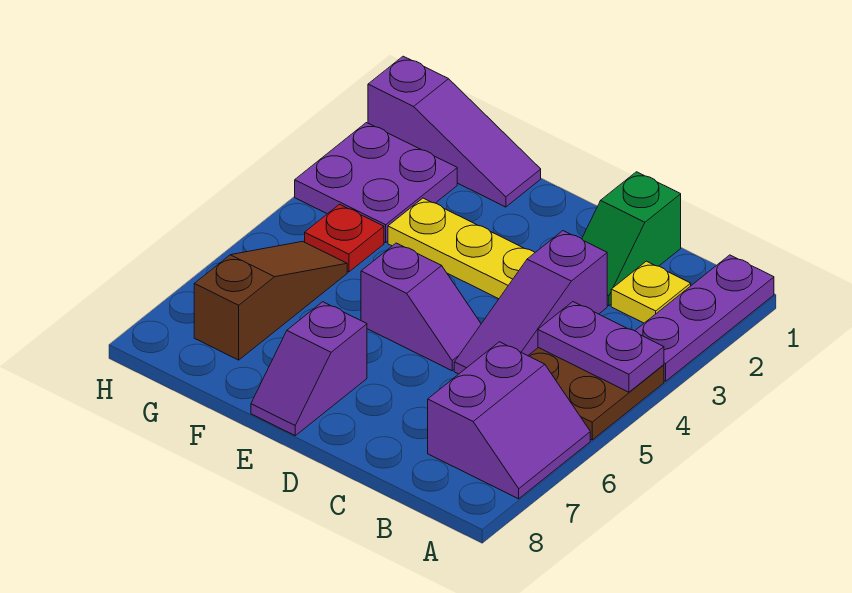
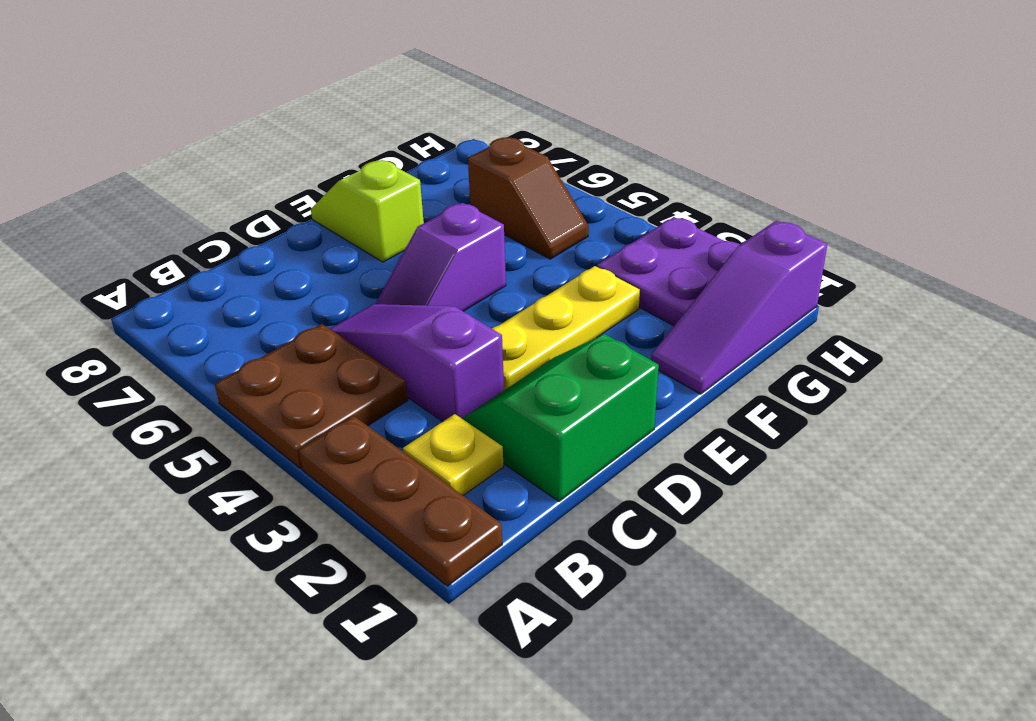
purple 1x3 plate [635,255,774,381] -> brown 1x3 plate [299,416,502,586]
purple 1x2 plate [538,302,664,392] -> none
purple 2x2 slope [428,342,590,499] -> none
green 1x2 slope [582,172,681,306] -> green 2x2 slope [462,334,659,501]
purple 1x2 slope [251,302,367,436] -> lime 1x2 slope [311,160,424,262]
red 1x1 plate [305,204,384,272] -> none
brown 1x3 slope [194,241,347,360] -> brown 1x2 slope [468,137,589,259]

